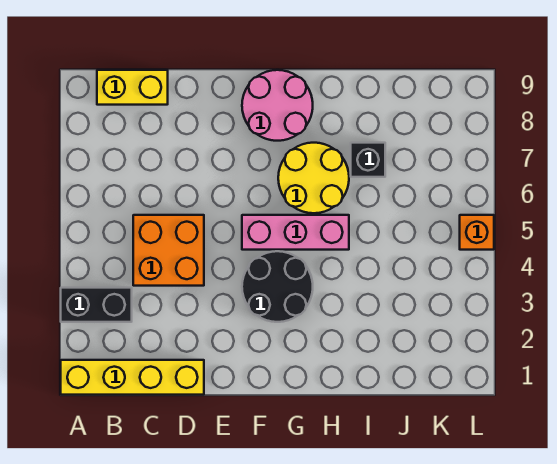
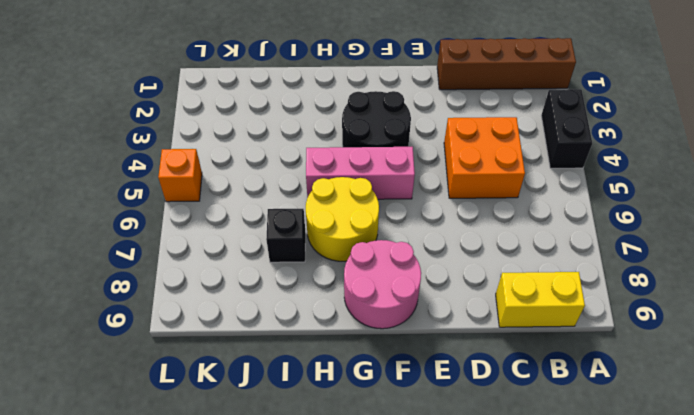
yellow 1x4 brick [61,360,204,395] -> brown 1x4 brick [437,38,576,90]
black 1x2 brick [61,288,132,322] -> black 1x2 brick turned to [541,89,592,168]

